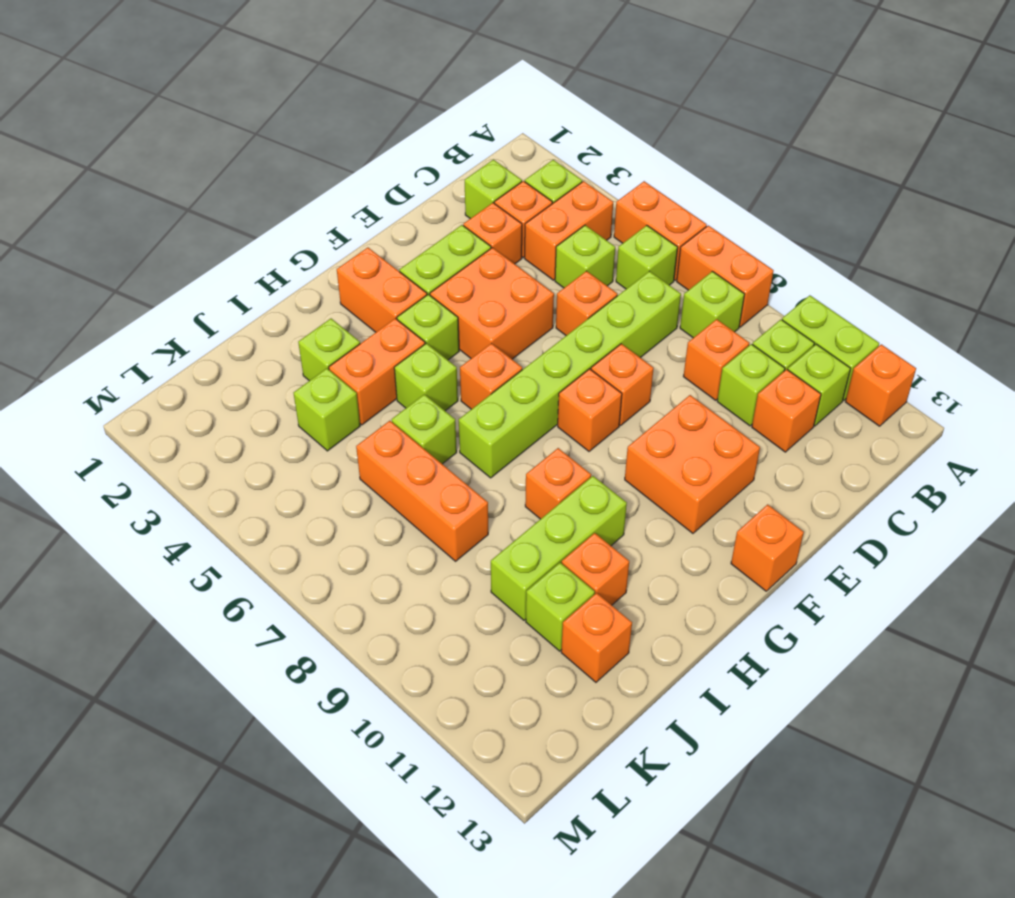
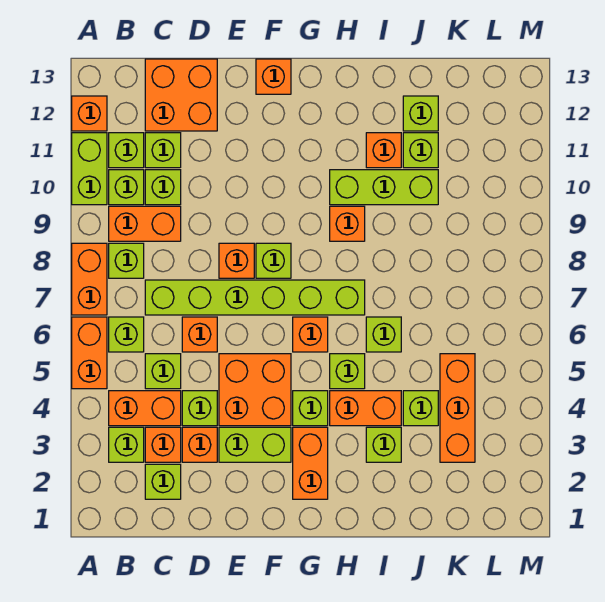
orange 1x1 brick [683,319,749,400] -> orange 1x2 brick [109,206,181,241]
orange 1x1 brick [752,369,821,452] -> lime 1x1 brick [145,133,181,168]
none -> lime 1x1 brick [182,391,217,426]
orange 2x2 brick [625,395,760,533] -> orange 2x2 brick moved to [145,59,217,131]
orange 1x1 brick [558,369,622,451] -> lime 1x1 brick [256,243,291,278]
orange 1x3 brick [356,421,488,561] -> orange 1x3 brick moved to [440,354,475,462]
orange 1x1 brick [561,593,632,682] -> lime 1x1 brick [403,96,438,131]

